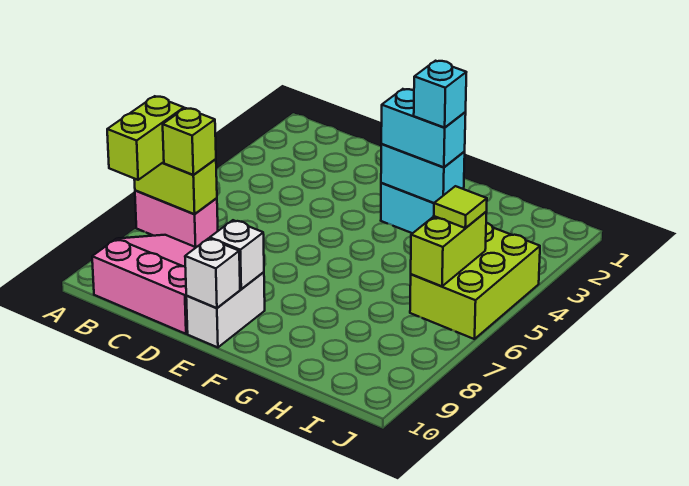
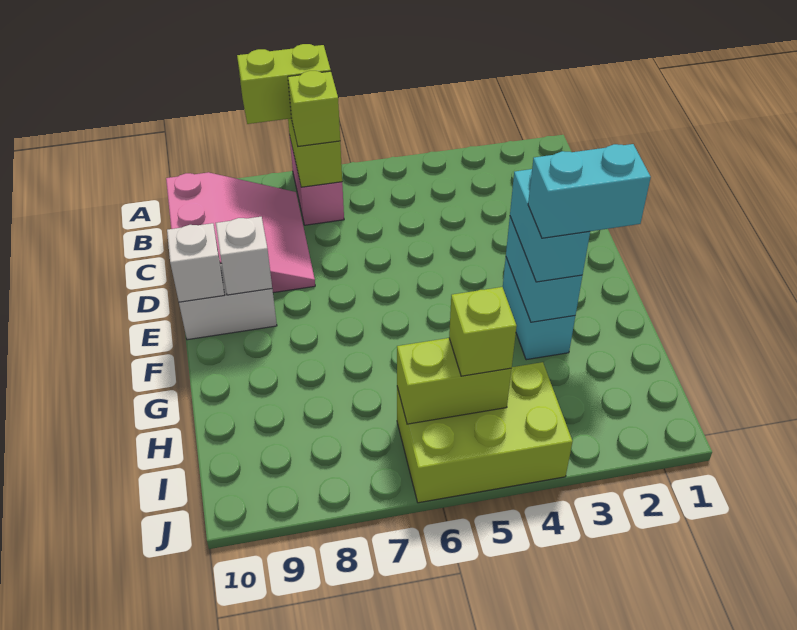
cyan 1x1 brick [414,61,466,128] -> cyan 1x2 brick [528,144,651,238]
lime 1x1 tile [434,186,487,228] -> lime 1x1 brick [449,287,517,376]

